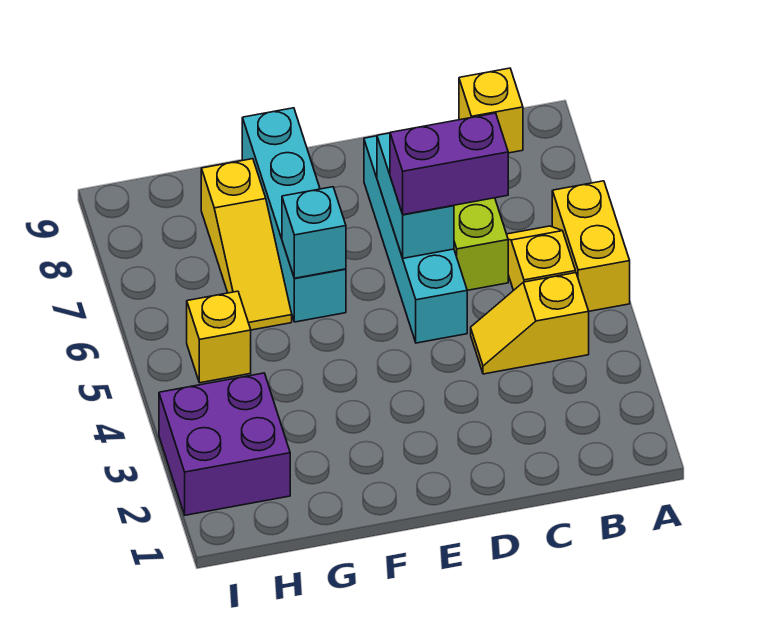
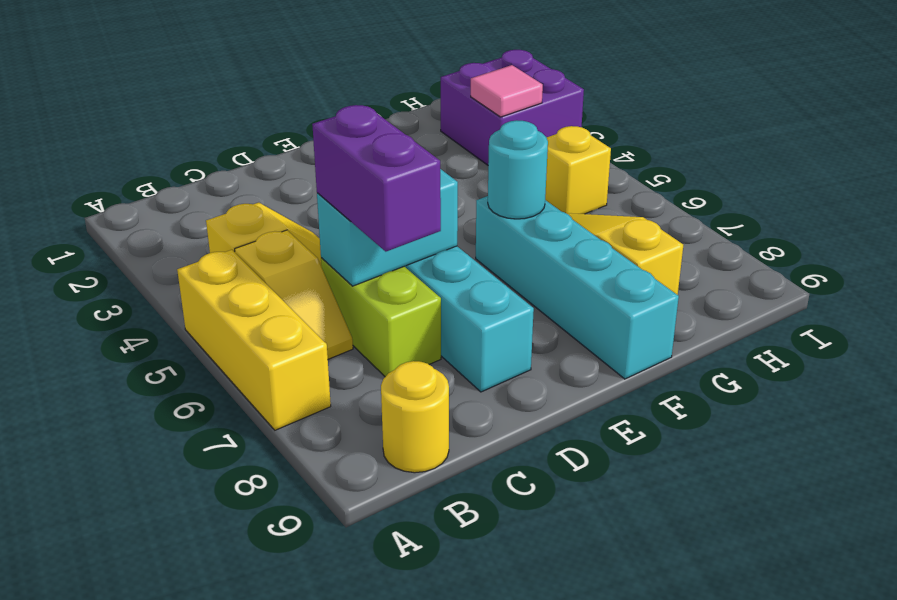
yellow 1x2 brick [552,181,630,311] -> yellow 1x3 brick [177,250,331,430]
yellow 1x1 brick [459,68,523,153] -> yellow 1x1 round brick [381,361,449,473]
purple 1x2 brick [390,113,508,215] -> purple 1x2 brick turned to [312,105,441,251]
cyan 1x2 brick [377,133,454,258] -> cyan 1x2 brick turned to [317,169,458,286]
cyan 1x1 brick [282,187,346,278] -> cyan 1x1 round brick [488,120,548,219]
none -> pink 1x1 tile [471,65,543,117]

